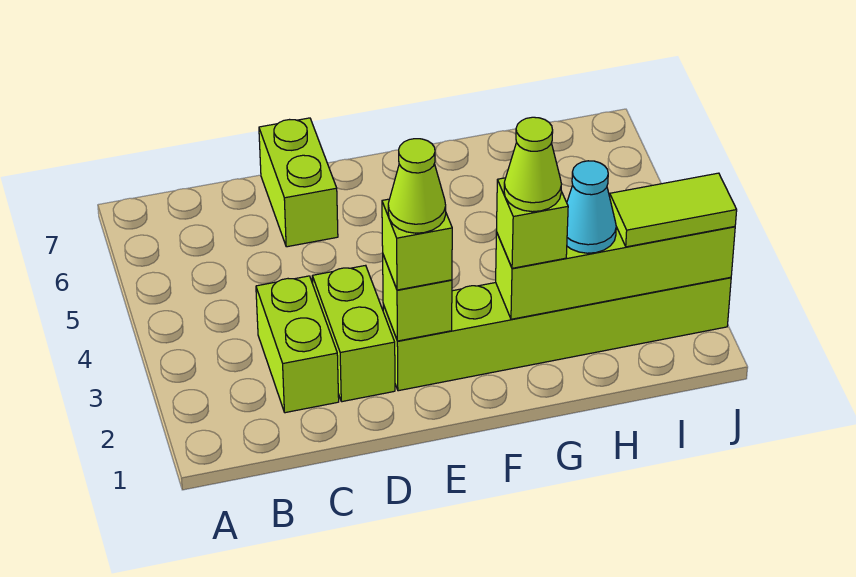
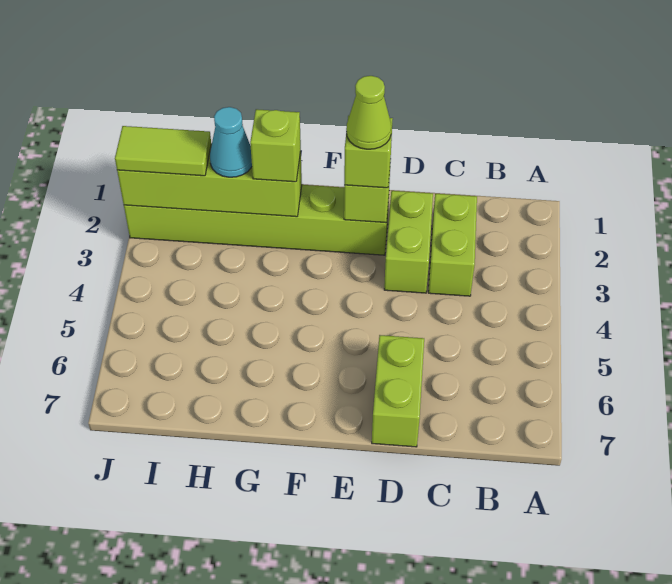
lime 1x1 cone [504,117,561,212] -> none

